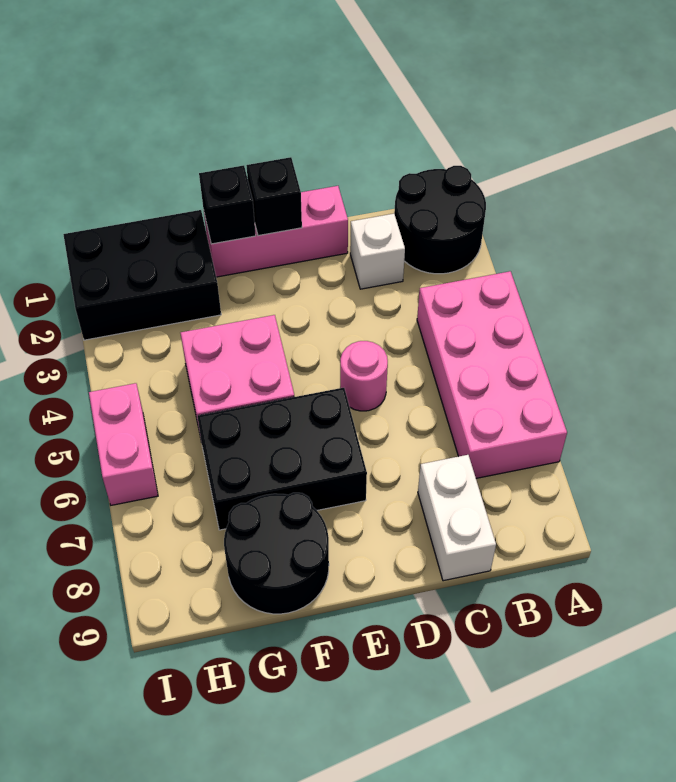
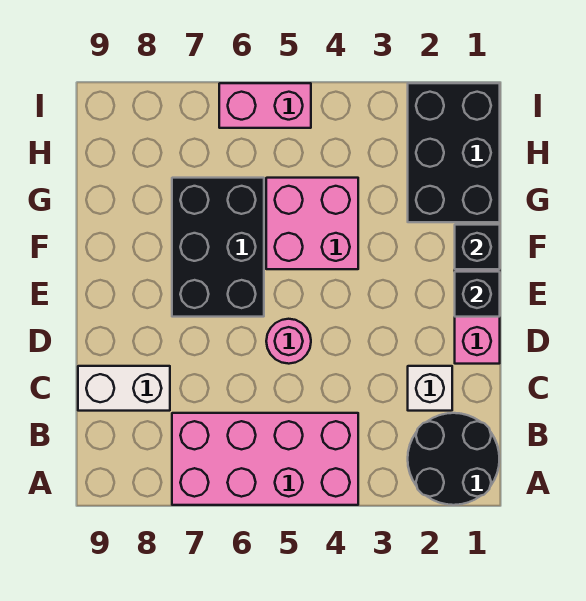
black 2x2 round brick [224,493,329,614] -> none

